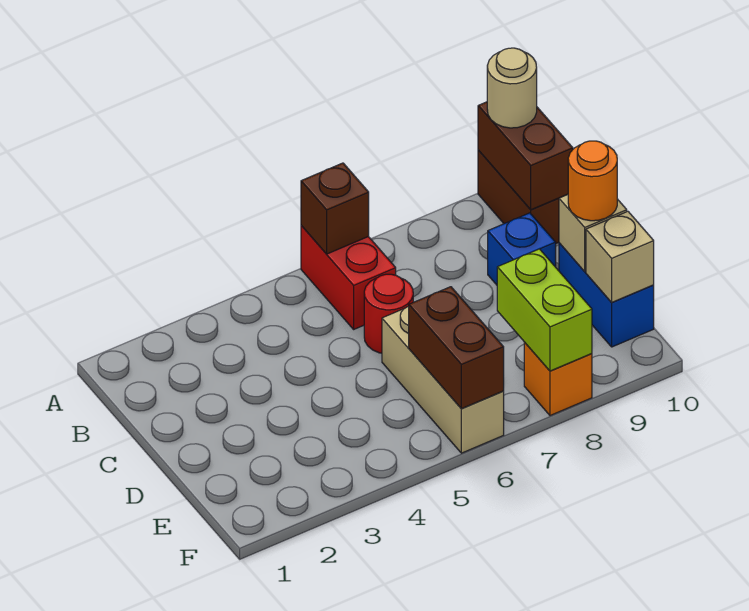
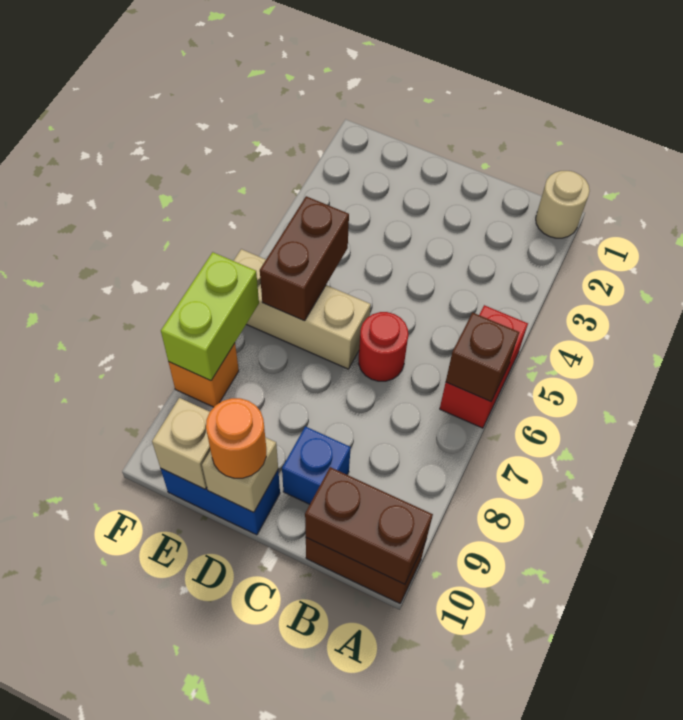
red 1x2 brick [301,226,396,329] -> red 1x2 brick turned to [440,305,528,428]
tan 1x1 round brick [487,48,537,128] -> tan 1x1 round brick moved to [536,171,590,238]
brown 1x2 brick [409,287,504,409] -> brown 1x2 brick turned to [260,196,349,321]
lime 1x2 brick [497,249,592,371] -> lime 1x2 brick turned to [161,252,259,381]

